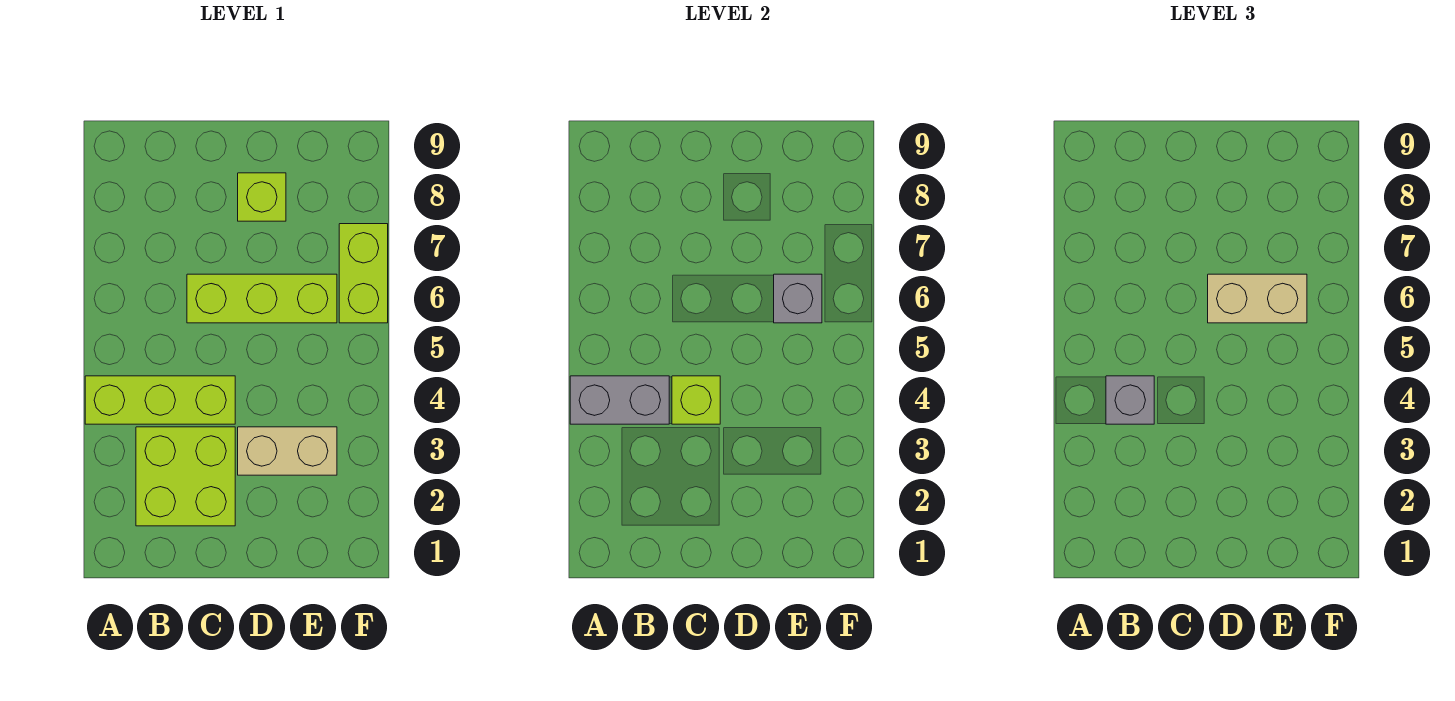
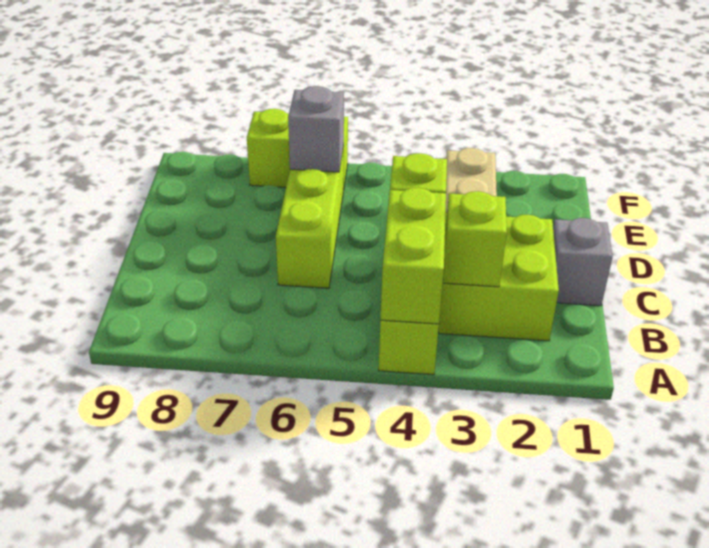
grey 1x2 brick [570,376,669,424] -> lime 1x2 brick [381,188,446,324]
grey 1x1 brick [1106,376,1154,424] -> grey 1x1 brick moved to [553,218,613,306]
tan 1x2 brick [1208,274,1307,323] -> none
lime 1x1 brick [238,173,286,221] -> lime 1x1 brick moved to [443,191,507,287]

